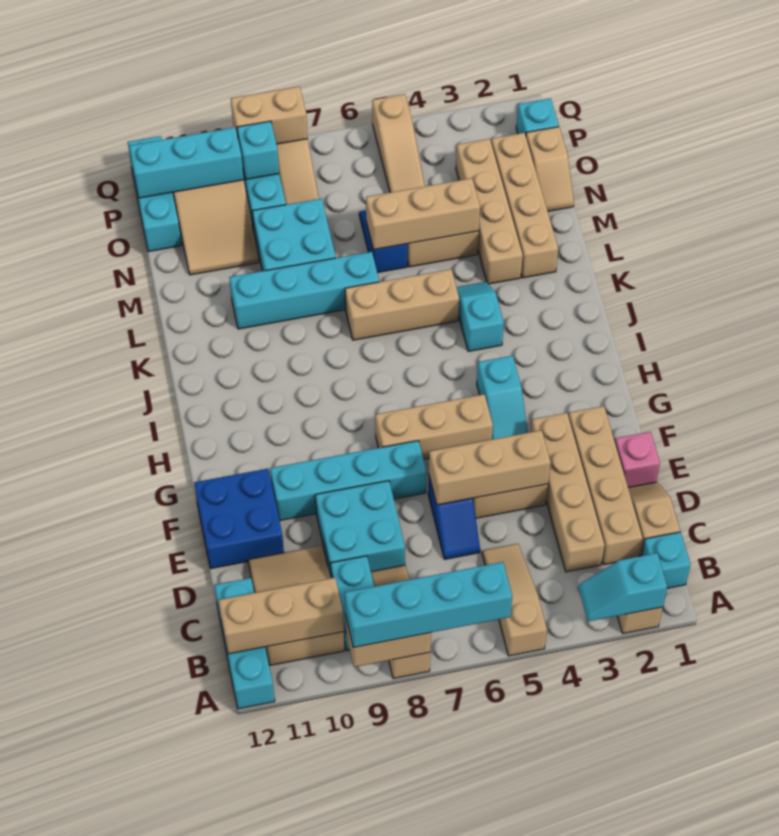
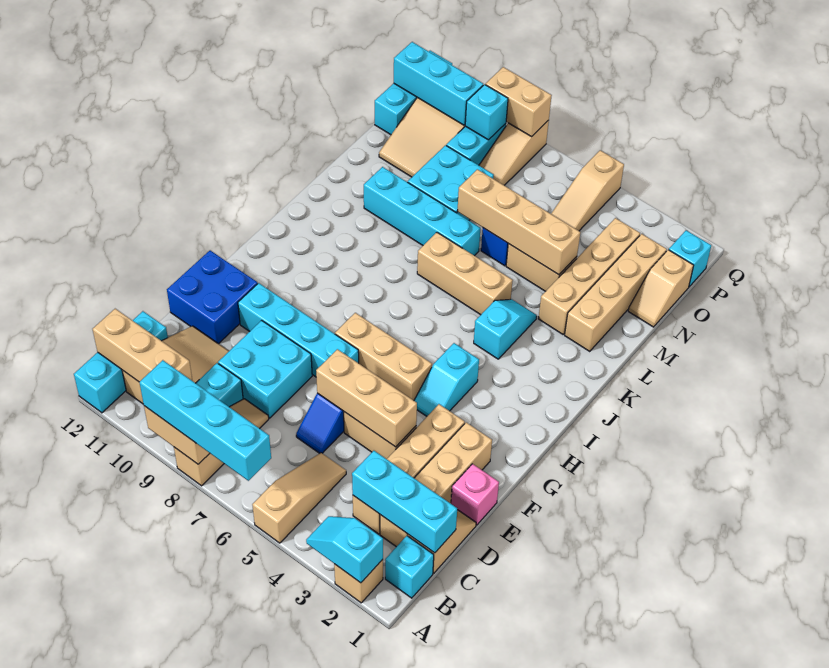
none -> cyan 1x3 brick [352,451,457,553]
tan 1x3 brick [366,178,480,250] -> tan 1x4 brick [457,169,580,275]

